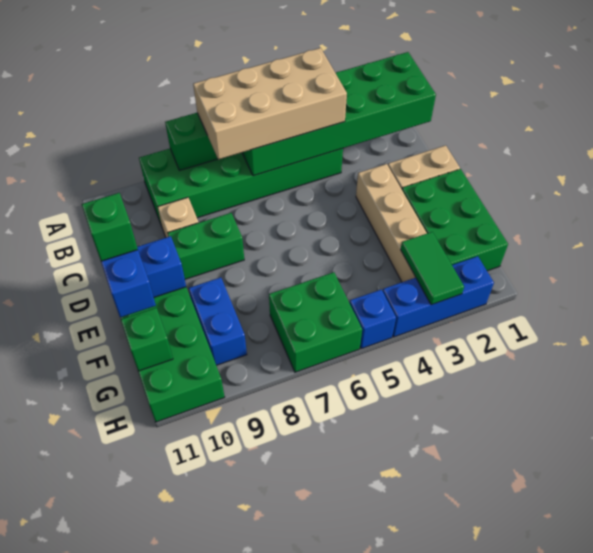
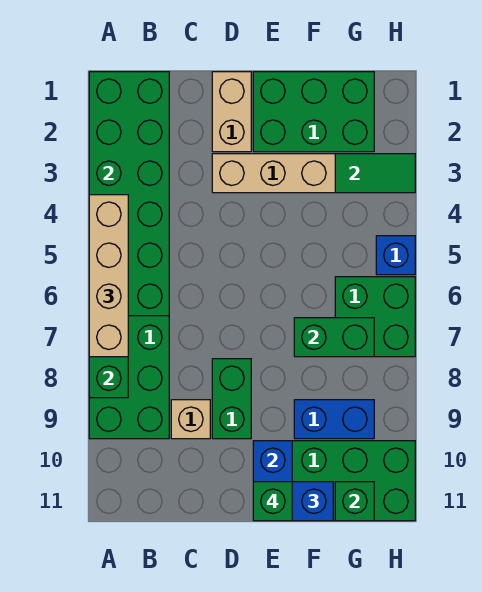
tan 2x4 brick [193,48,347,159] -> tan 1x4 brick [89,195,128,357]
none -> green 1x2 brick [294,318,374,357]
blue 1x3 brick [383,256,494,337] -> none

